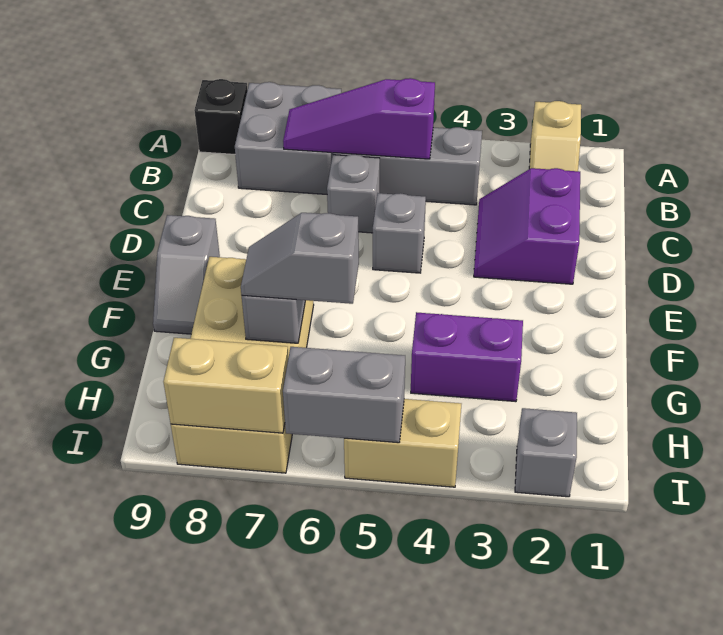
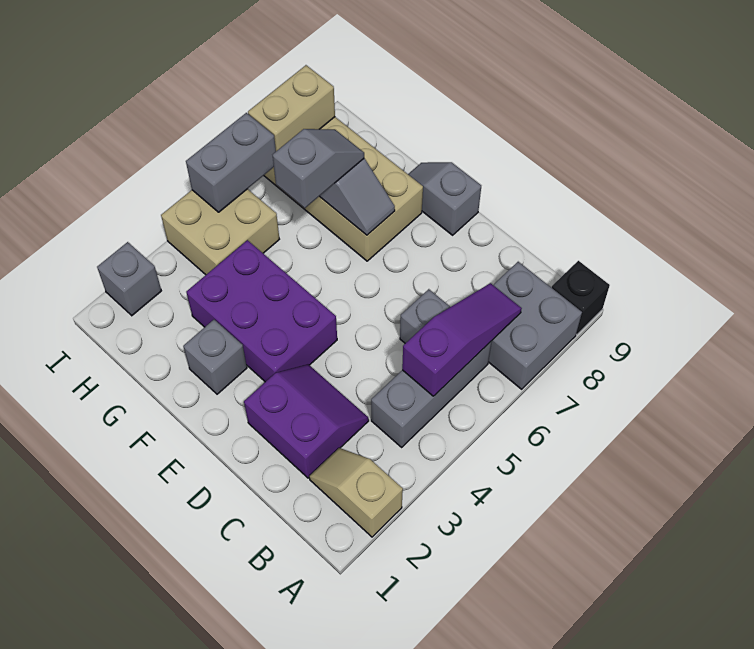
grey 1x1 brick [373,193,426,273] -> grey 1x1 brick moved to [183,320,247,394]
purple 1x2 brick [411,312,523,402] -> purple 2x3 brick [186,240,337,382]
tan 1x2 brick [344,399,461,487] -> tan 2x2 brick [161,189,279,275]

